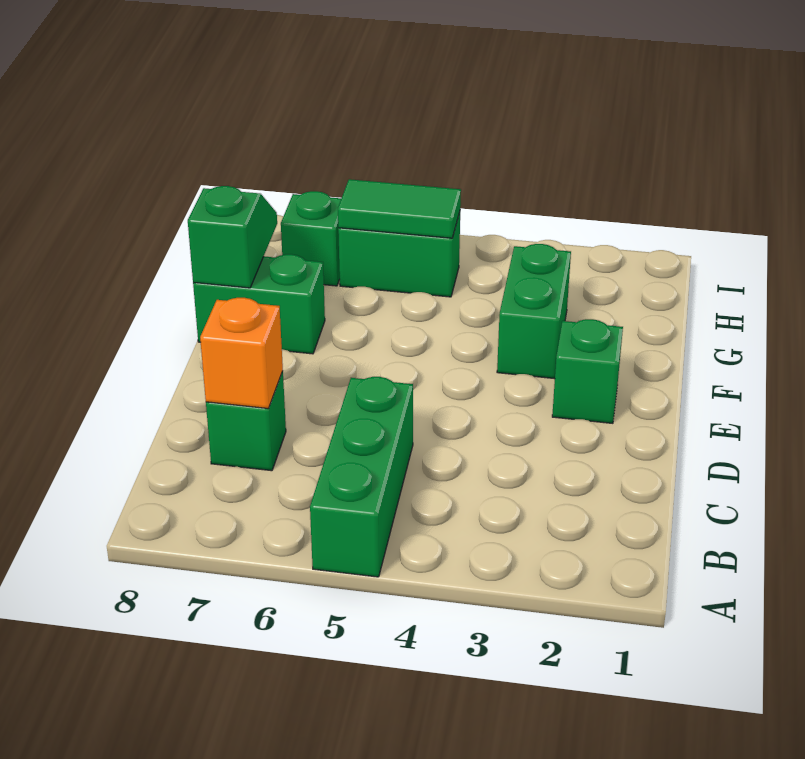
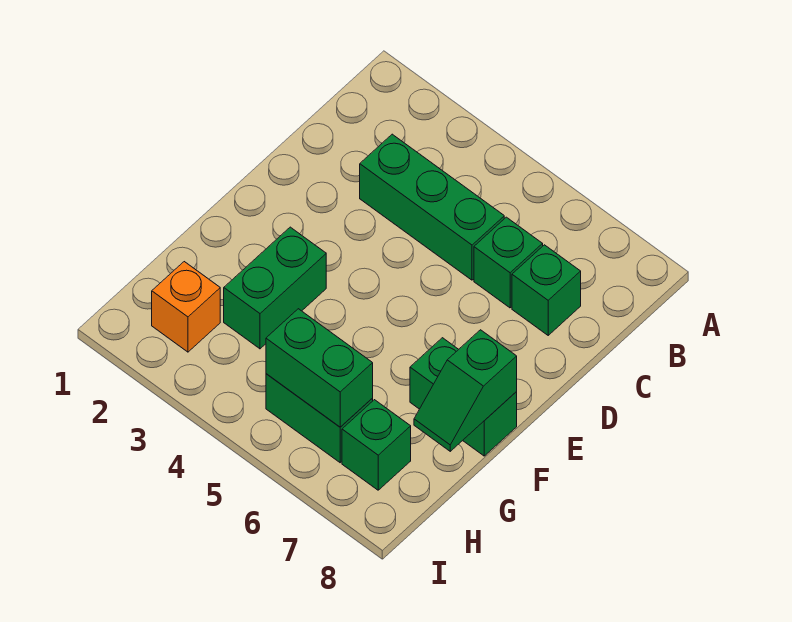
green 1x3 brick [310,377,413,577] -> green 1x3 brick turned to [360,134,504,280]
orange 1x1 brick [200,298,283,409] -> orange 1x1 brick moved to [152,262,220,352]
green 1x1 brick [552,319,623,423] -> green 1x1 brick moved to [474,217,543,308]
green 1x2 tile [338,179,461,238] -> green 1x2 brick [266,309,373,427]

